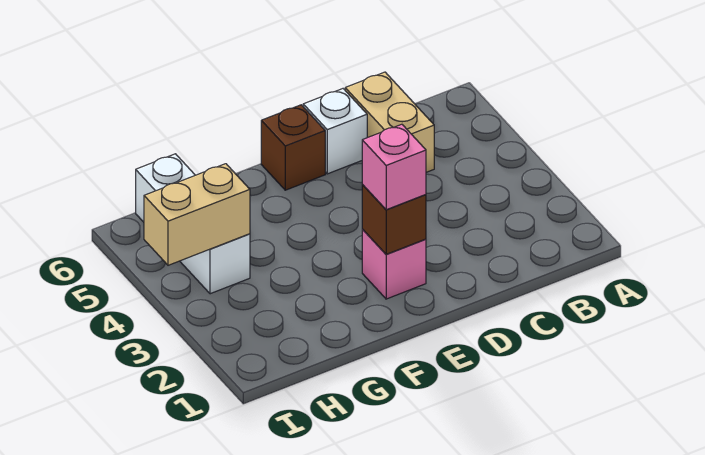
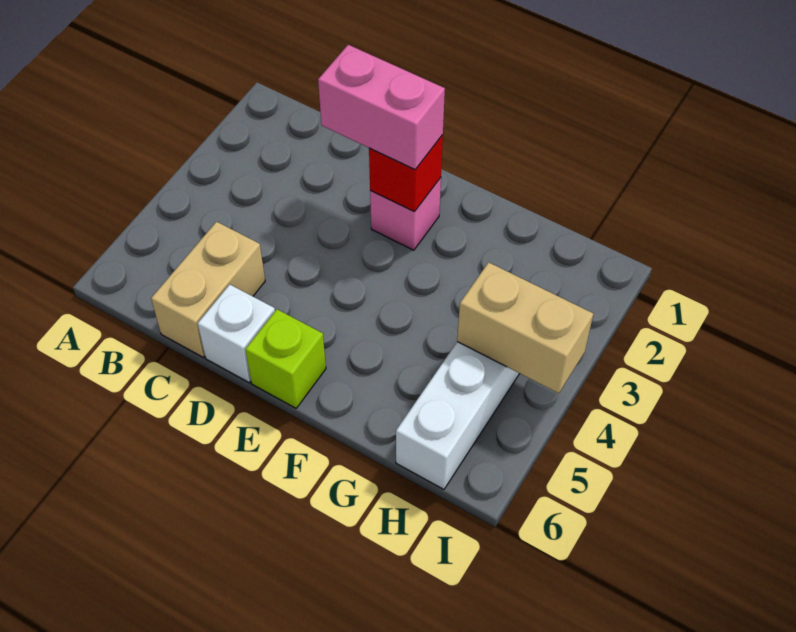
brown 1x1 brick [362,185,426,254] -> red 1x1 brick [369,135,443,212]
pink 1x1 brick [362,124,426,210] -> pink 1x2 brick [318,45,445,169]
brown 1x1 brick [261,105,325,190] -> lime 1x1 brick [245,309,326,408]

